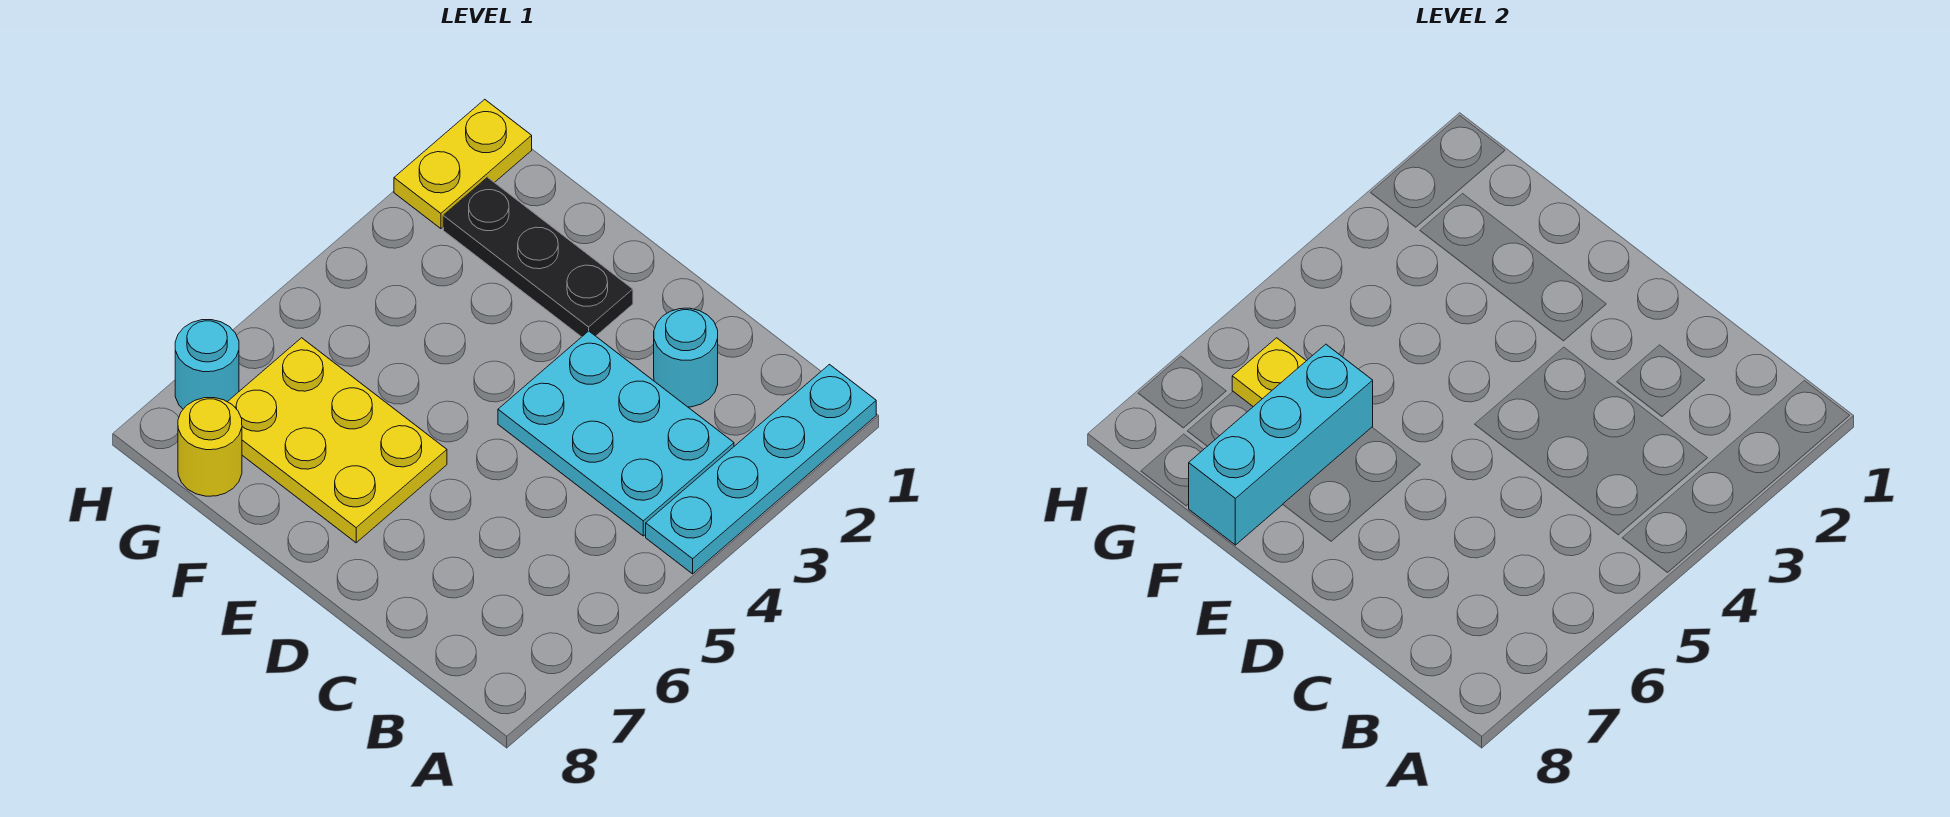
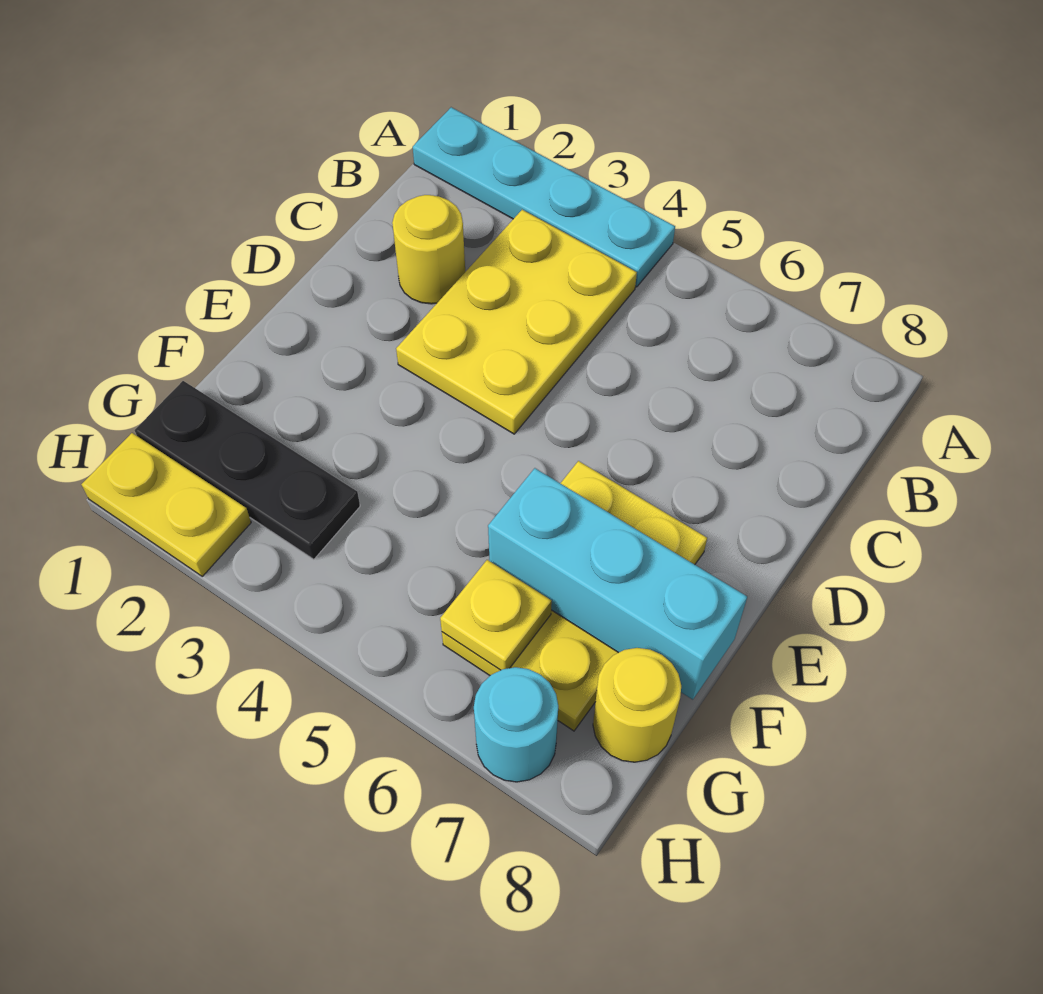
cyan 2x3 plate [498,331,734,536] -> yellow 2x3 plate [396,210,637,434]
cyan 1x1 round brick [654,308,718,407] -> yellow 1x1 round brick [392,195,465,304]
black 1x3 plate [443,177,633,337] -> black 1x3 plate turned to [135,381,360,559]

